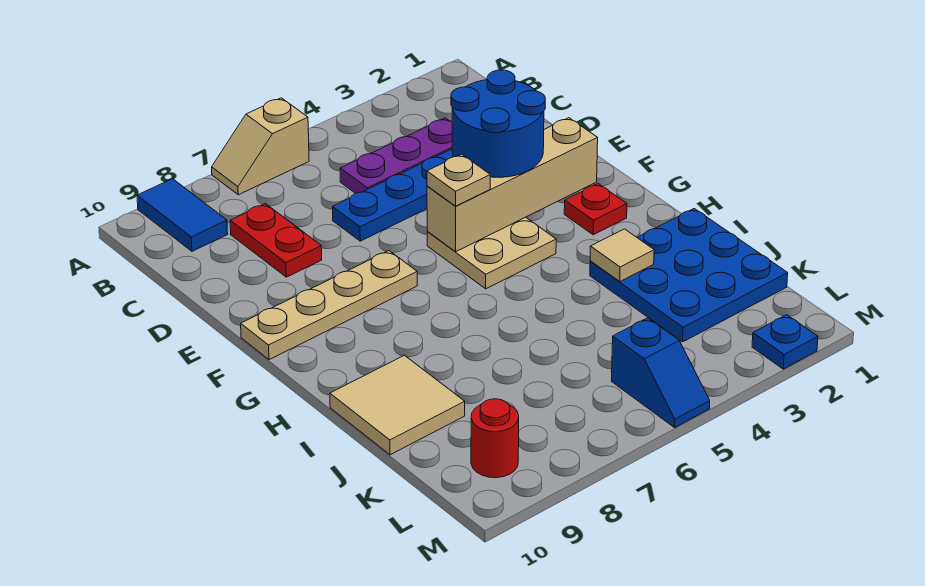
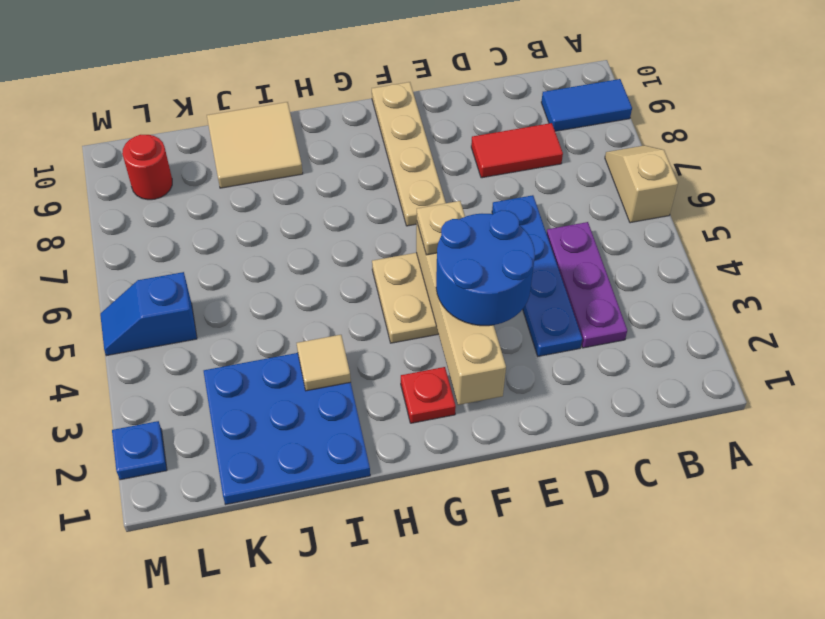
red 1x2 plate [230,204,322,277] -> red 1x2 tile [471,123,563,178]

